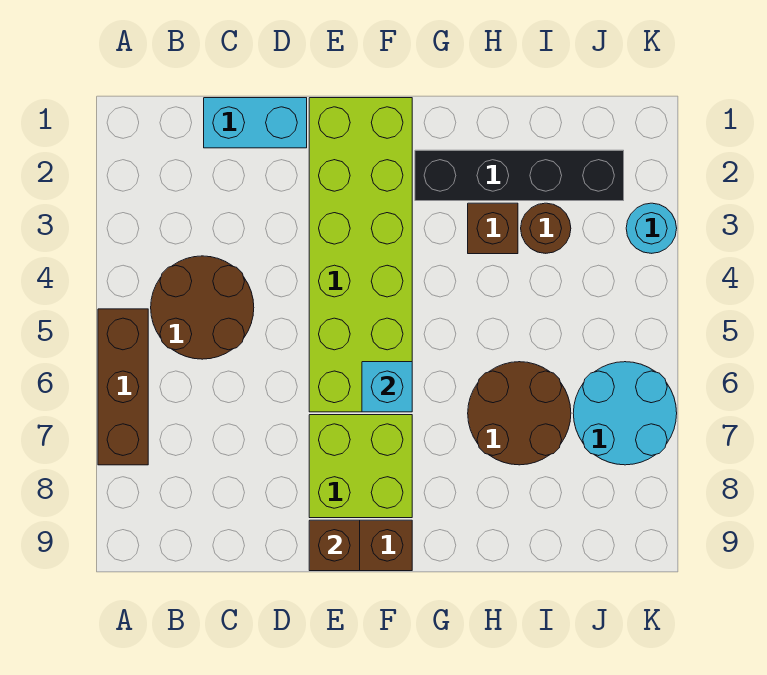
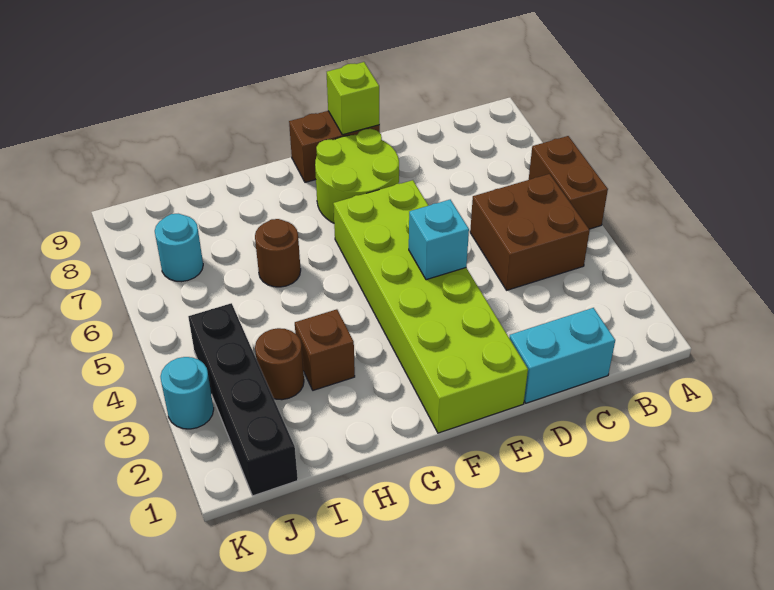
brown 1x3 brick [98,309,148,465] -> brown 1x2 brick [529,136,608,229]
brown 2x2 round brick [151,256,254,359] -> brown 2x2 brick [470,174,590,290]
lime 2x2 brick [309,415,412,518] -> lime 2x2 round brick [315,129,399,223]
brown 1x1 brick [309,520,360,571] -> lime 1x1 brick [327,62,380,135]
cyan 1x1 brick [362,362,412,412] -> cyan 1x1 brick moved to [409,200,469,280]
black 1x4 brick [415,150,624,201] -> black 1x4 brick turned to [188,303,298,496]
brown 2x2 round brick [468,362,571,465] -> brown 1x1 round brick [255,219,301,287]
cyan 2x2 round brick [573,362,677,465] -> cyan 1x1 round brick [155,214,203,282]

